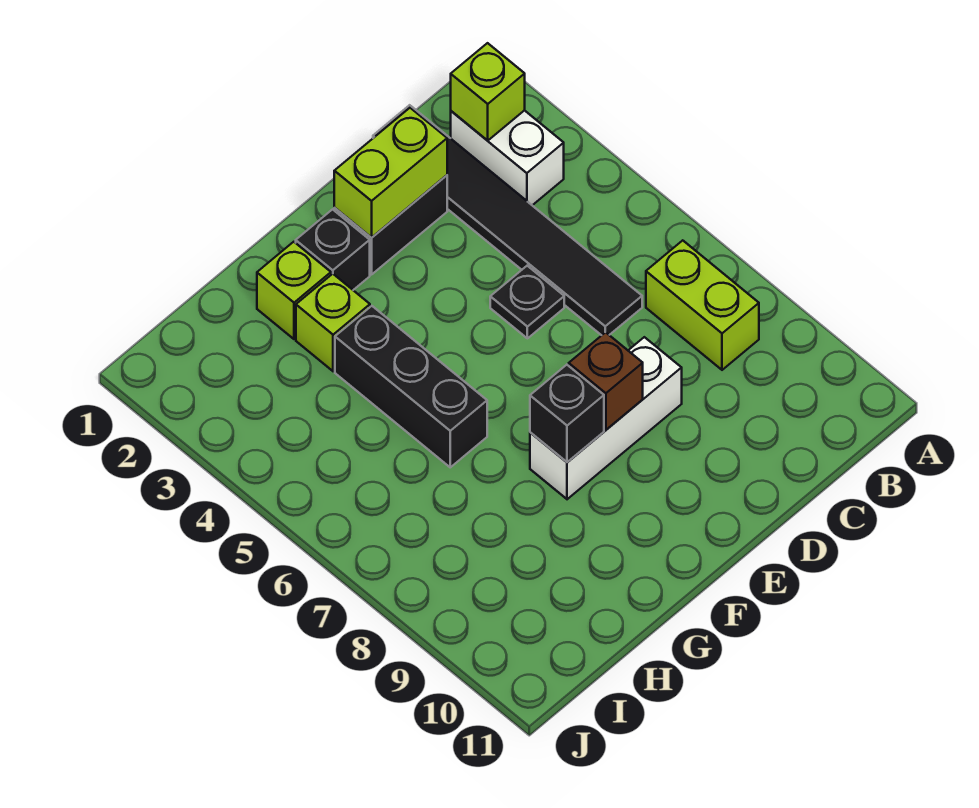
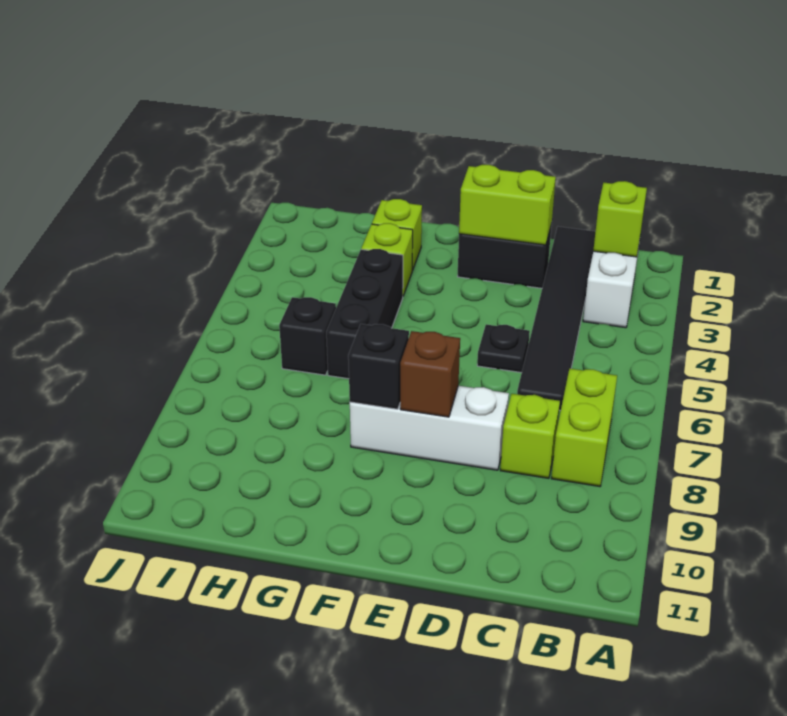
none -> lime 1x1 brick [500,394,560,478]
black 1x1 brick [296,209,370,290] -> black 1x1 brick moved to [279,297,336,375]

